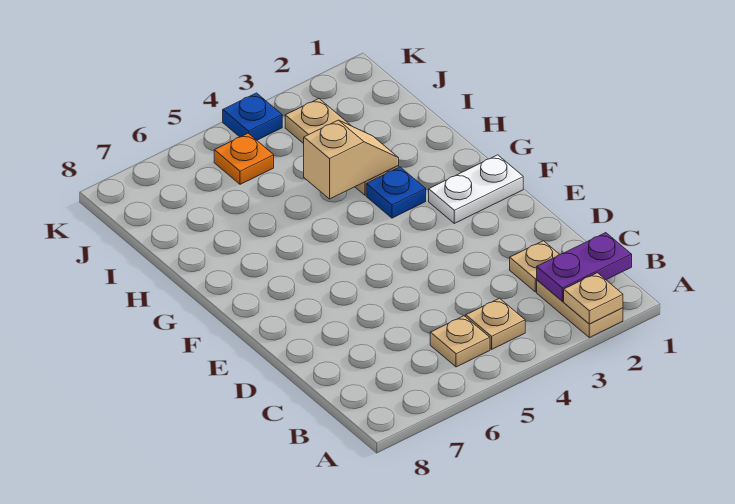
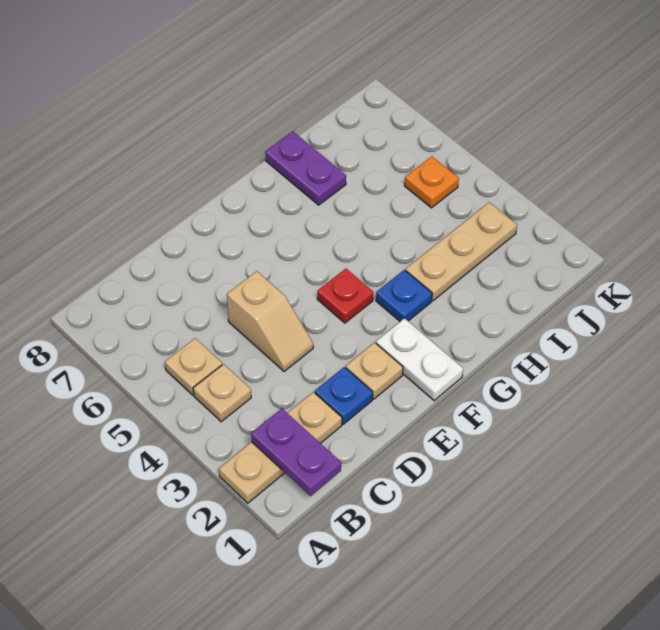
tan 1x1 plate [564,273,623,324] -> tan 1x1 plate moved to [346,342,403,399]
none -> red 1x1 plate [317,269,374,323]
tan 1x2 slope [304,120,399,199] -> tan 1x2 slope moved to [227,271,313,371]
none -> purple 1x2 plate [265,132,346,205]
blue 1x1 plate [223,93,282,140] -> blue 1x1 plate moved to [315,367,373,424]

